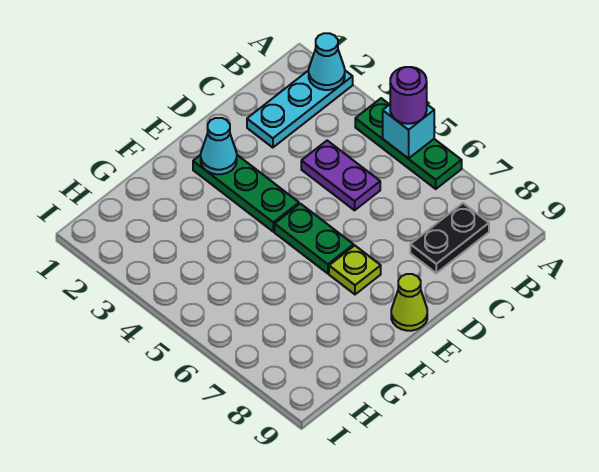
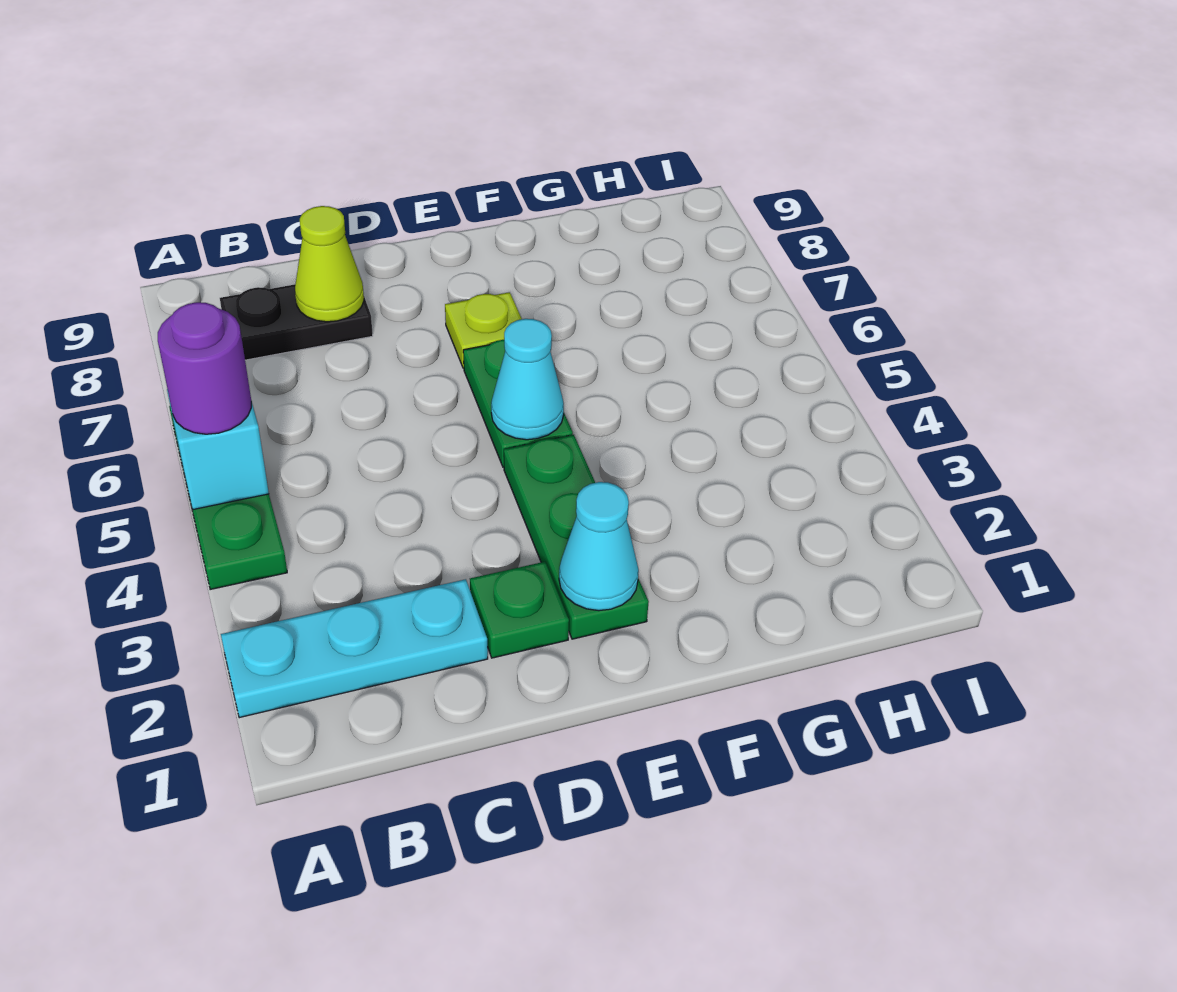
cyan 1x1 cone [309,33,345,90] -> cyan 1x1 cone moved to [491,319,564,440]
purple 1x2 plate [301,141,380,210] -> none
none -> green 1x1 plate [470,562,569,658]
lime 1x1 cone [391,274,427,331] -> lime 1x1 cone moved to [295,206,364,322]

